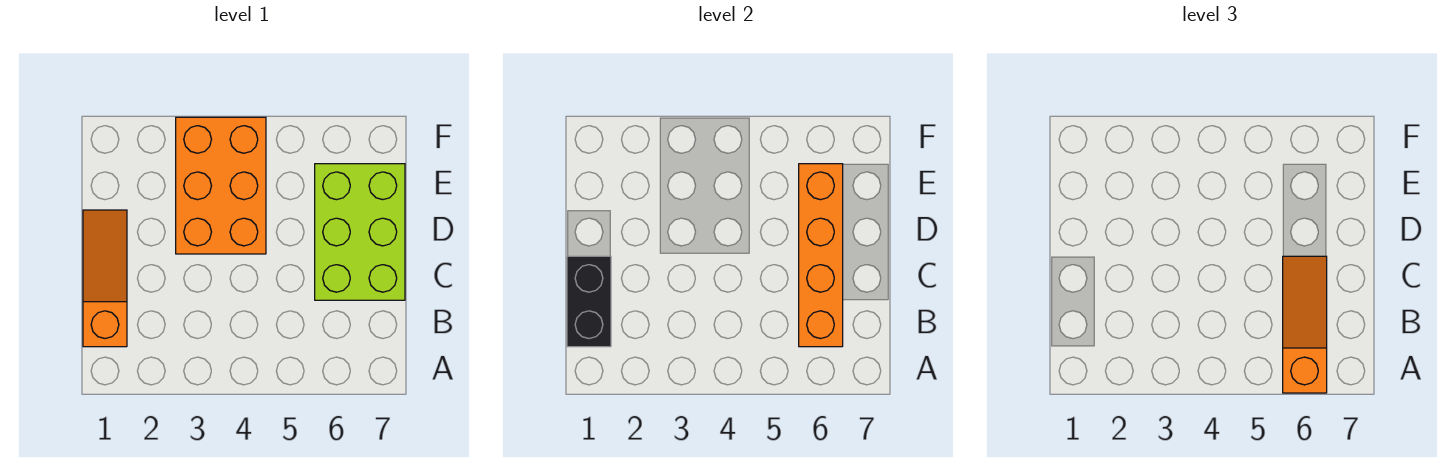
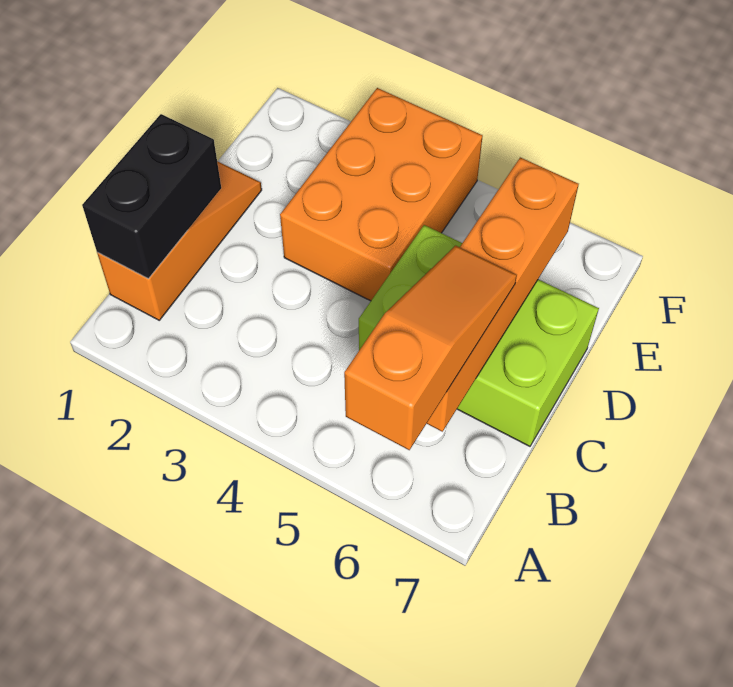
lime 2x3 brick [315,164,405,300] -> lime 2x3 brick turned to [359,225,599,446]

